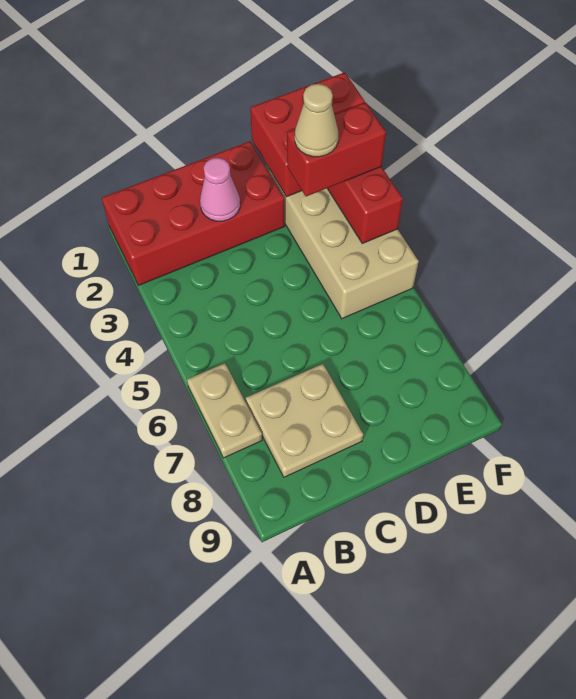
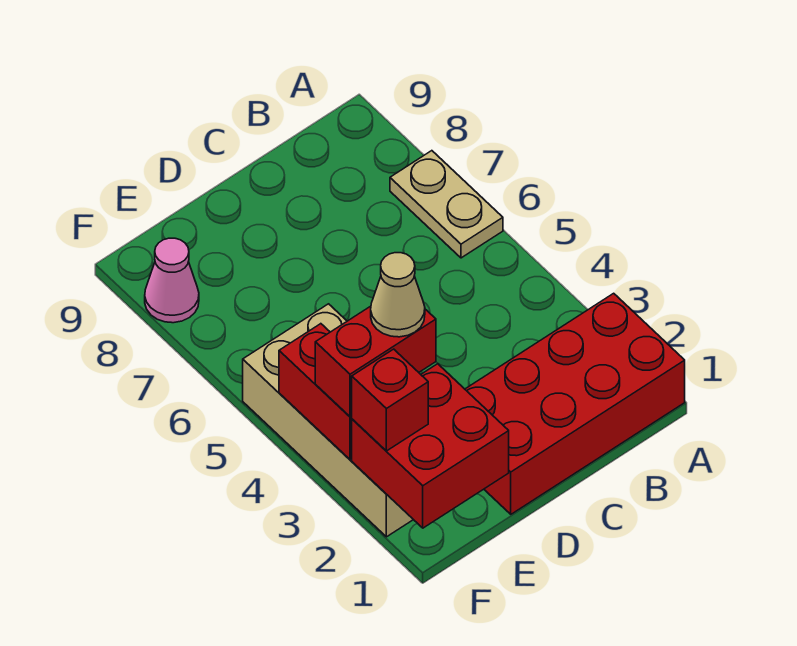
tan 2x2 plate [246,364,363,477] -> none
pink 1x1 cone [200,158,240,221] -> pink 1x1 cone moved to [145,238,199,323]

